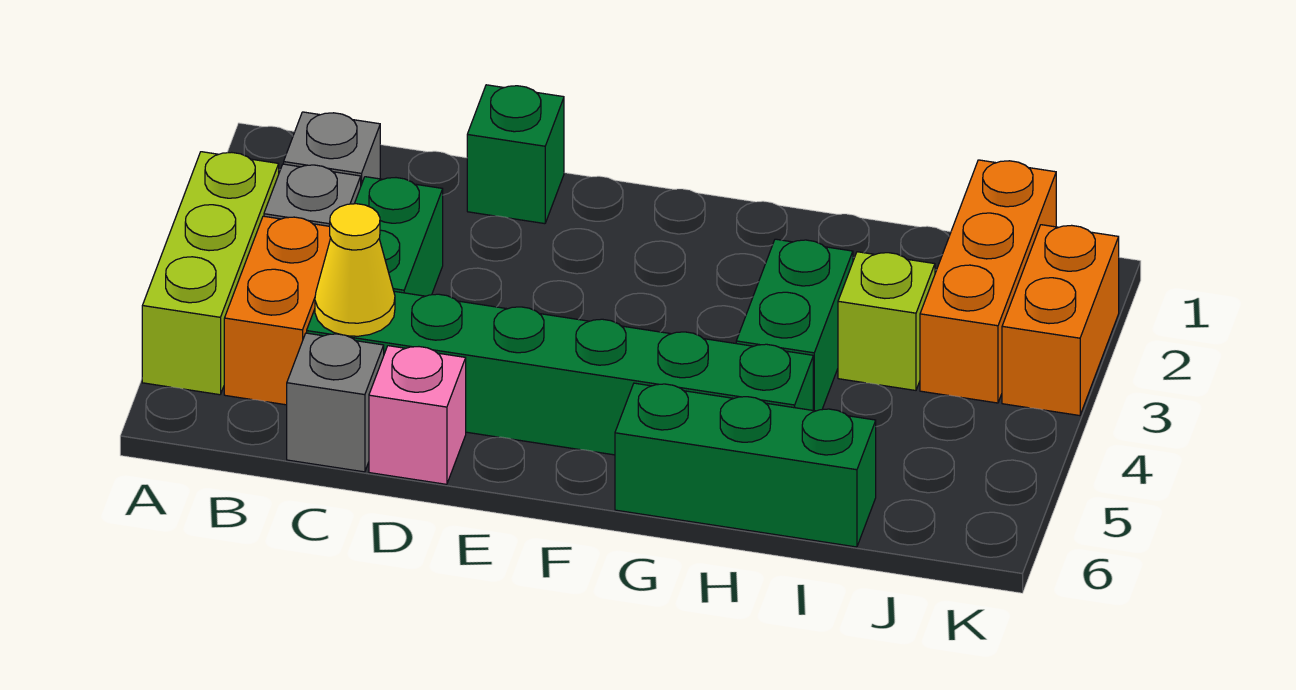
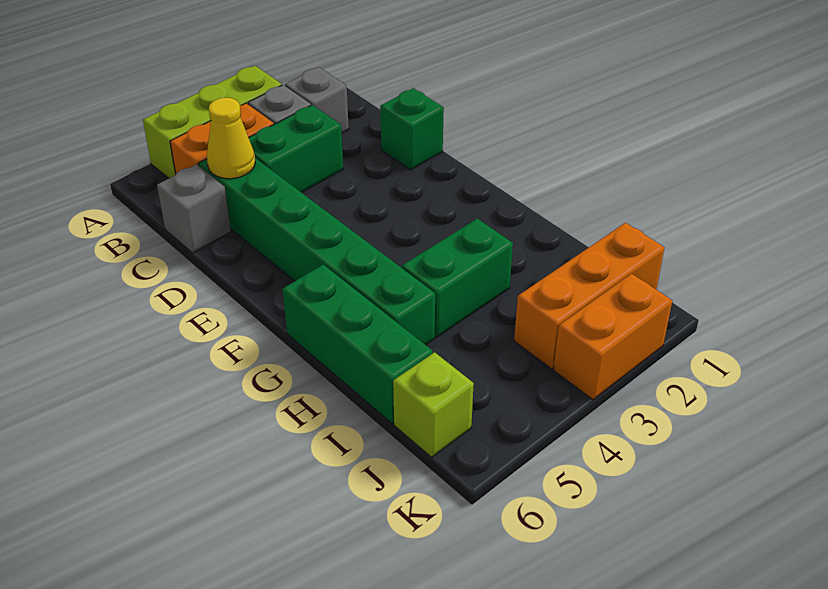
pink 1x1 brick [369,346,466,484] -> none
lime 1x1 brick [838,252,935,390] -> lime 1x1 brick moved to [393,352,474,457]

